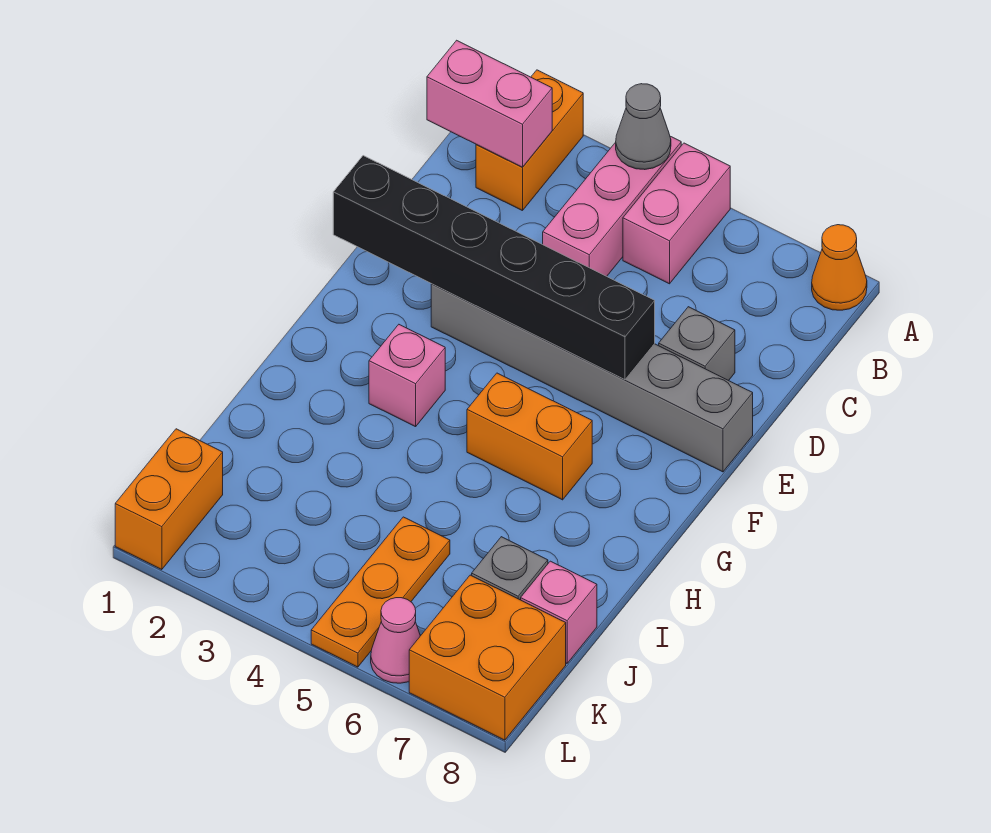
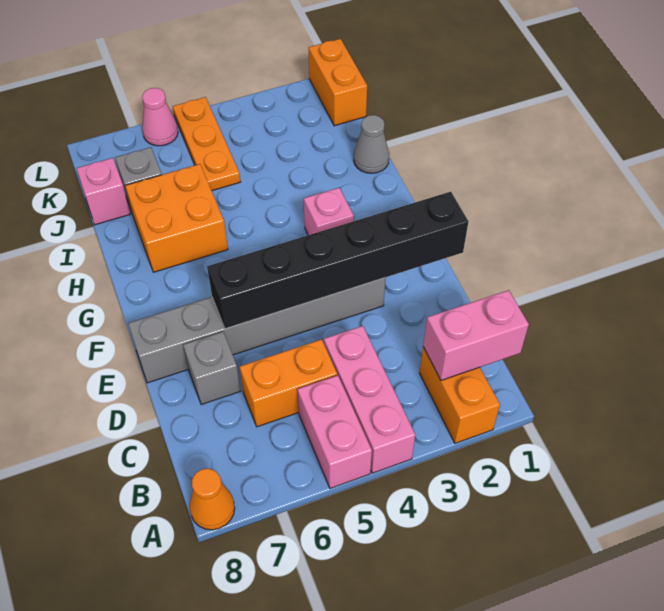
grey 1x1 cone [616,84,671,170] -> grey 1x1 cone moved to [354,115,389,173]
orange 1x2 brick [467,373,592,500] -> orange 1x2 brick moved to [240,339,337,427]
orange 2x2 brick [409,575,566,740] -> orange 2x2 brick moved to [125,164,228,272]

